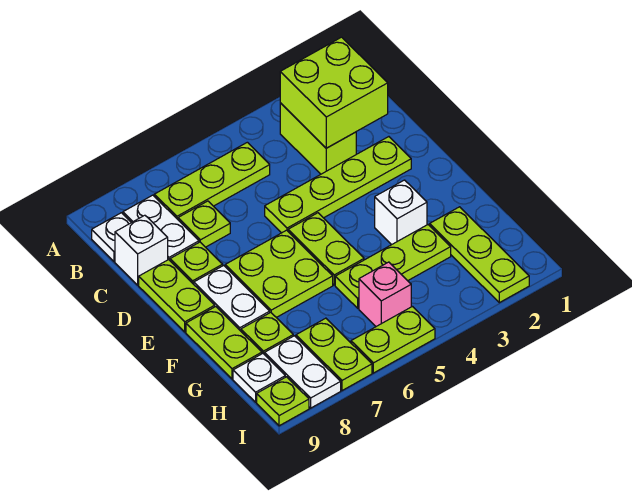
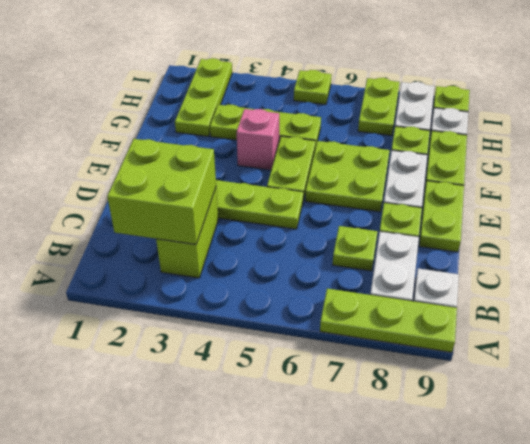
lime 1x3 plate [154,142,270,219] -> lime 1x3 plate moved to [320,289,457,352]
white 1x1 brick [115,215,168,285] -> none
white 1x1 brick [375,180,427,245] -> none
pink 1x1 brick [359,262,411,326] -> pink 1x1 brick moved to [237,109,279,170]
lime 1x2 plate [351,307,435,373] -> lime 1x1 plate [294,70,331,105]

